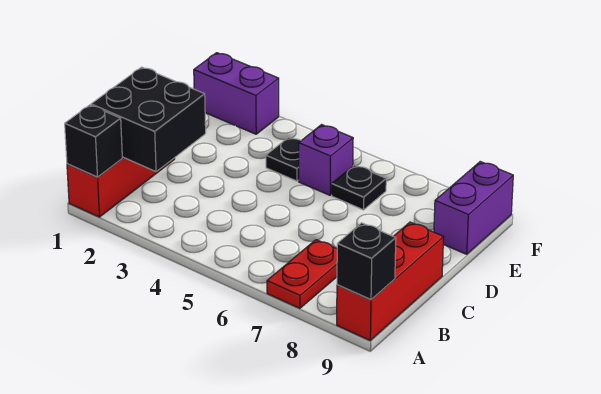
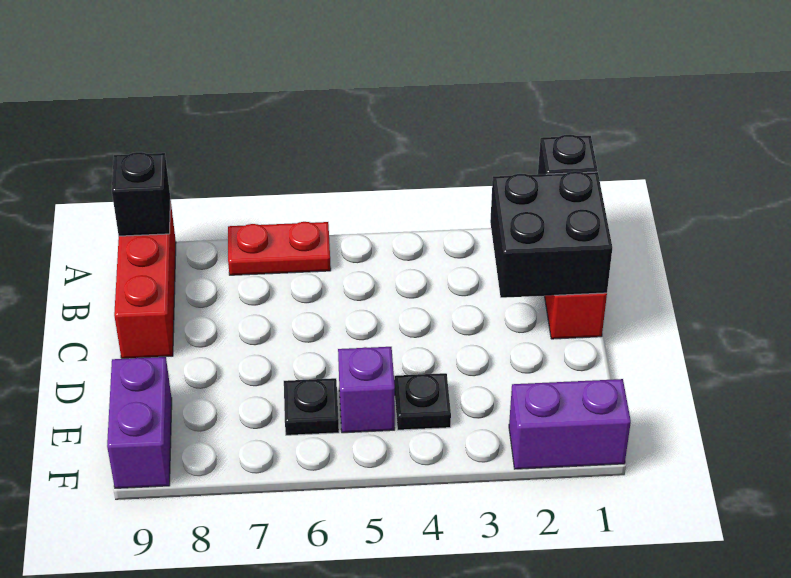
red 1x2 plate [267,240,337,308] -> red 1x2 plate turned to [228,222,331,275]

